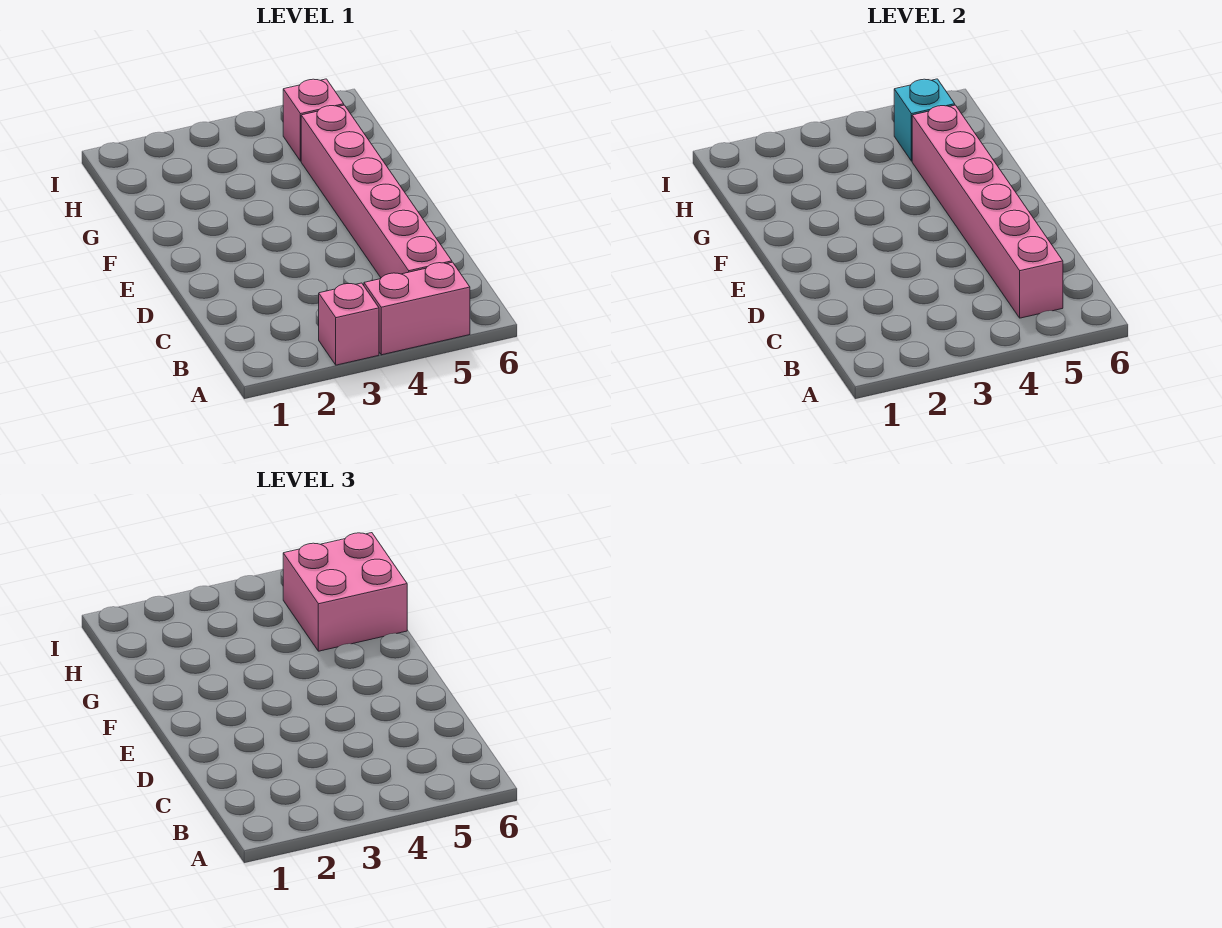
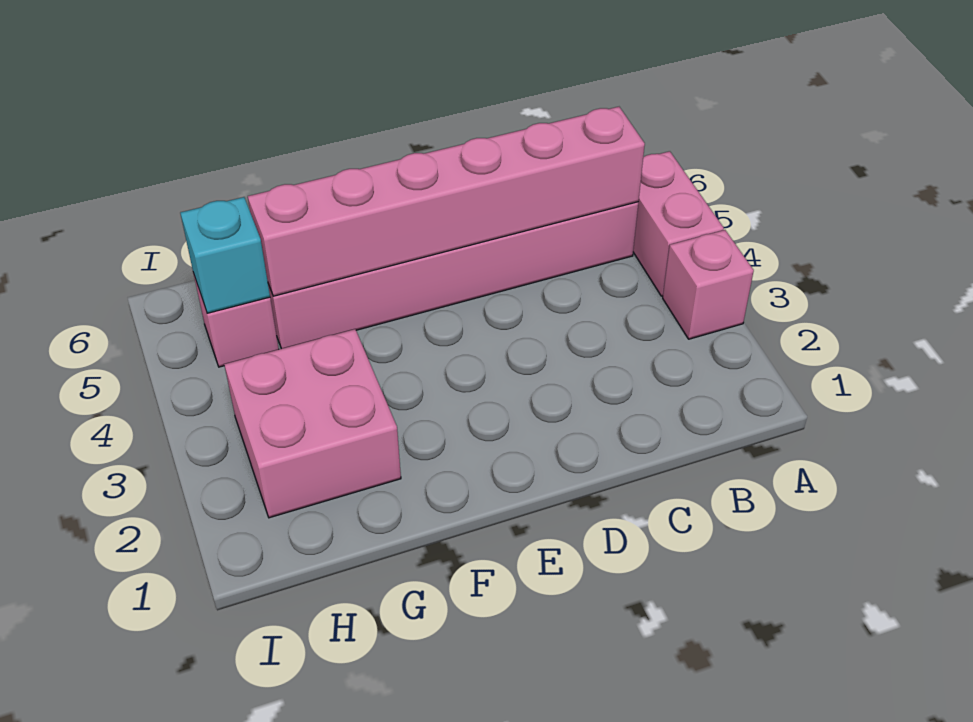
pink 2x2 brick [283,533,407,651] -> pink 2x2 brick moved to [224,329,401,518]

